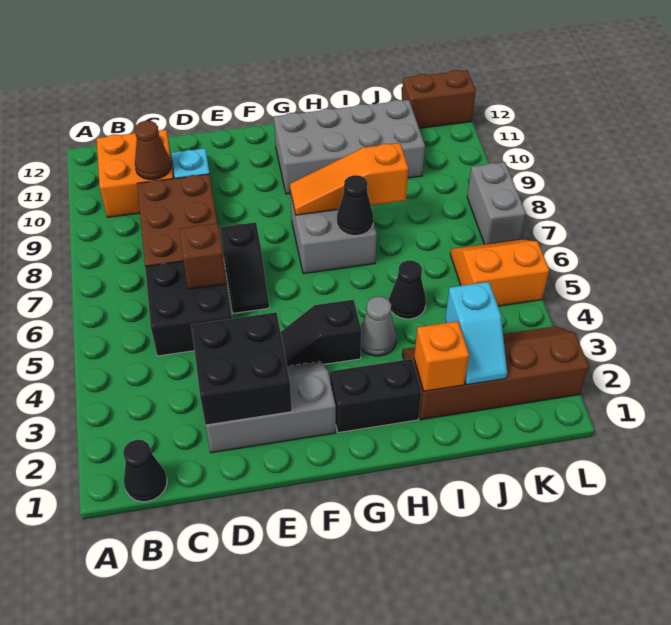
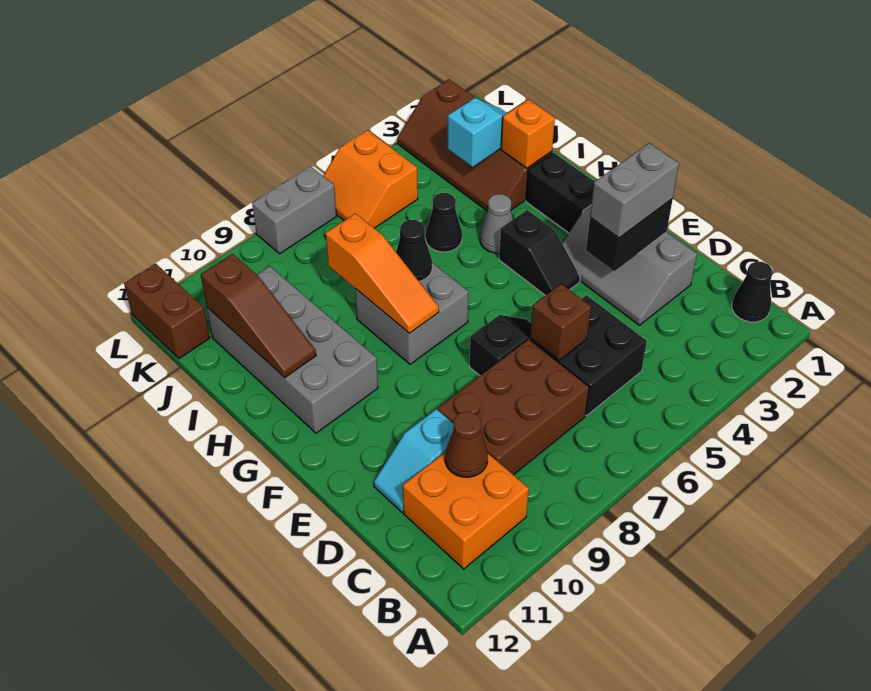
black 2x2 brick [191,312,292,425] -> black 1x2 brick [586,199,673,271]
none -> grey 1x2 brick [590,143,679,238]
none -> brown 1x3 slope [201,254,316,378]

